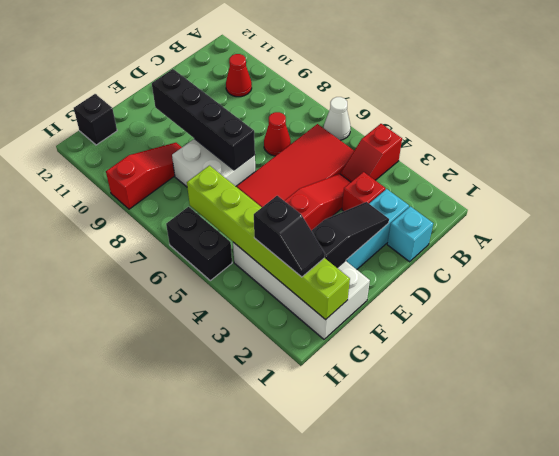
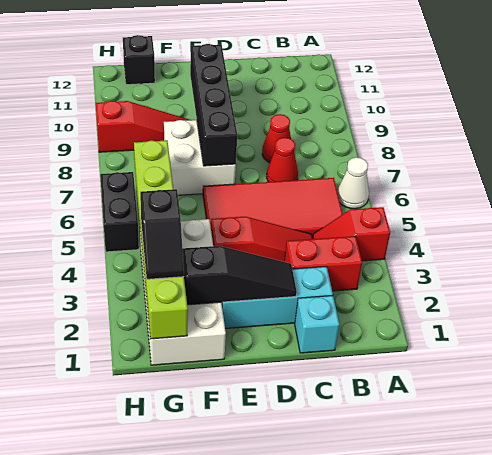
red 1x1 cone [226,54,252,97] -> red 1x1 cone moved to [262,114,291,163]
red 1x1 brick [342,172,385,211] -> red 1x2 brick [285,236,362,291]

